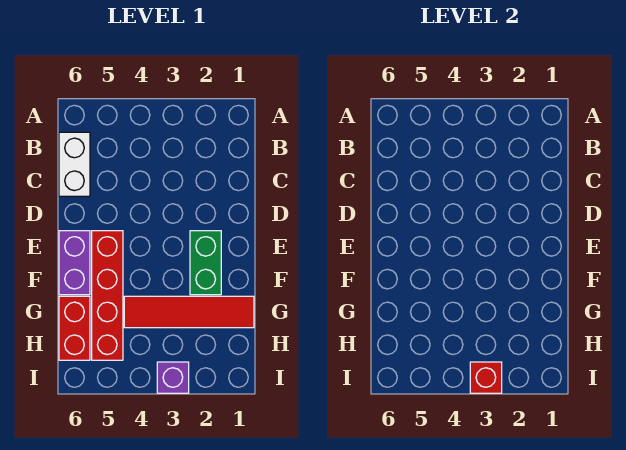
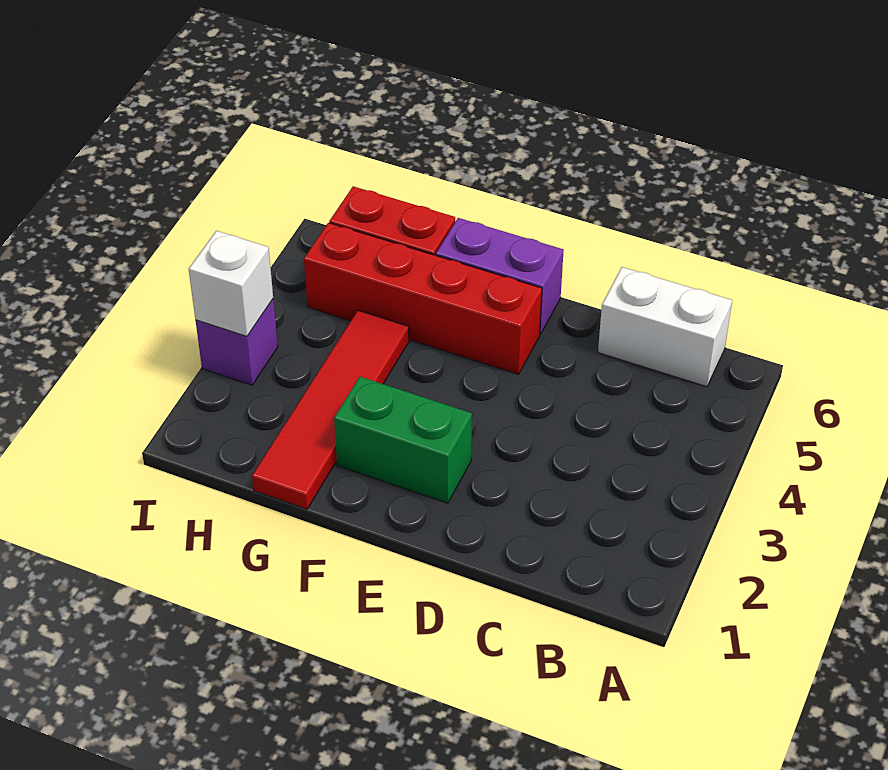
red 1x1 brick [470,362,502,393] -> white 1x1 brick [189,231,273,336]

